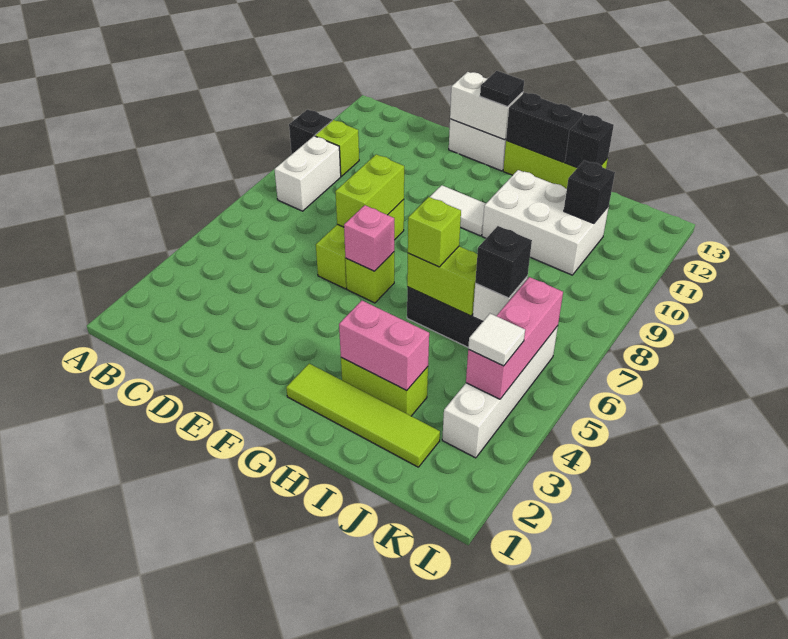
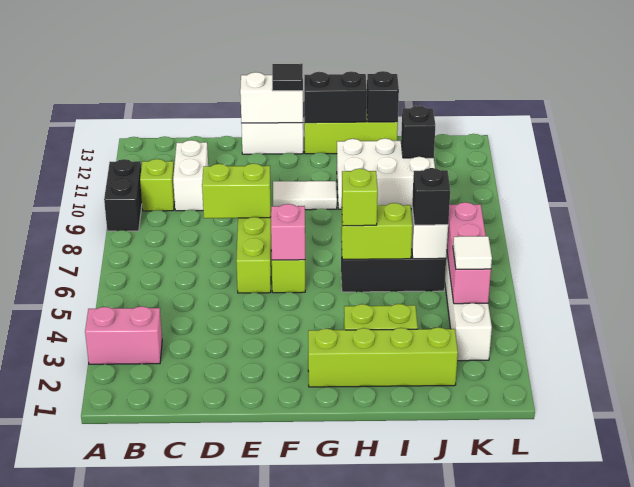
black 1x1 brick [289,109,332,154] -> black 1x2 brick [104,159,142,231]
white 1x2 brick [275,136,341,211] -> white 1x2 brick moved to [173,140,208,211]
lime 1x2 brick [335,154,404,227] -> lime 1x2 brick turned to [202,163,271,218]
lime 1x4 tile [286,364,440,467] -> lime 1x4 brick [308,327,458,387]
pink 1x2 brick [339,301,429,391] -> pink 1x2 brick moved to [85,306,162,364]

